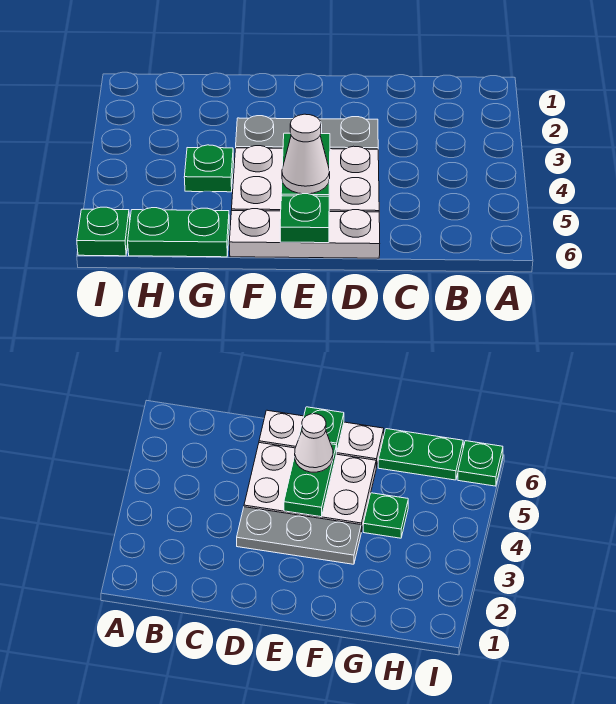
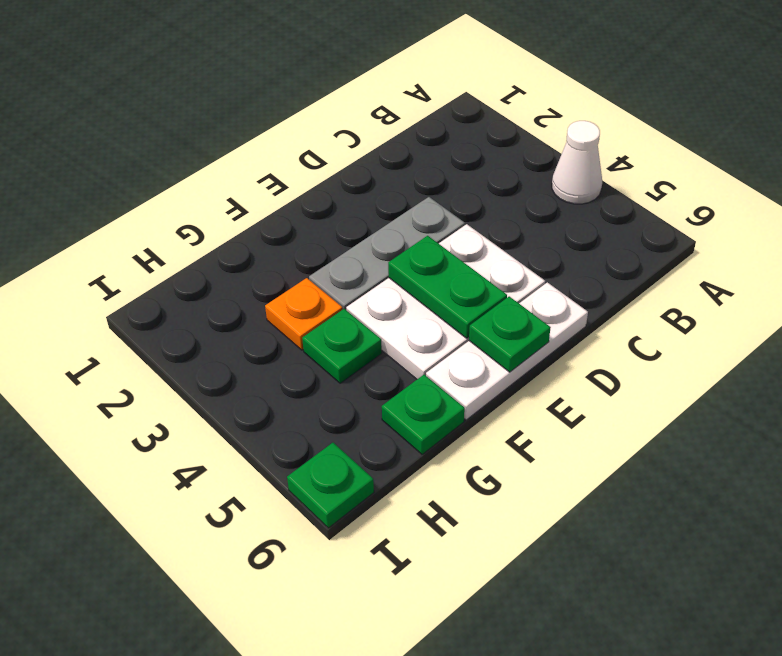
white 1x1 cone [282,114,330,194] -> white 1x1 cone moved to [552,121,602,204]
none -> orange 1x1 plate [265,278,342,350]
green 1x2 plate [128,208,229,257] -> green 1x1 plate [382,375,465,454]

